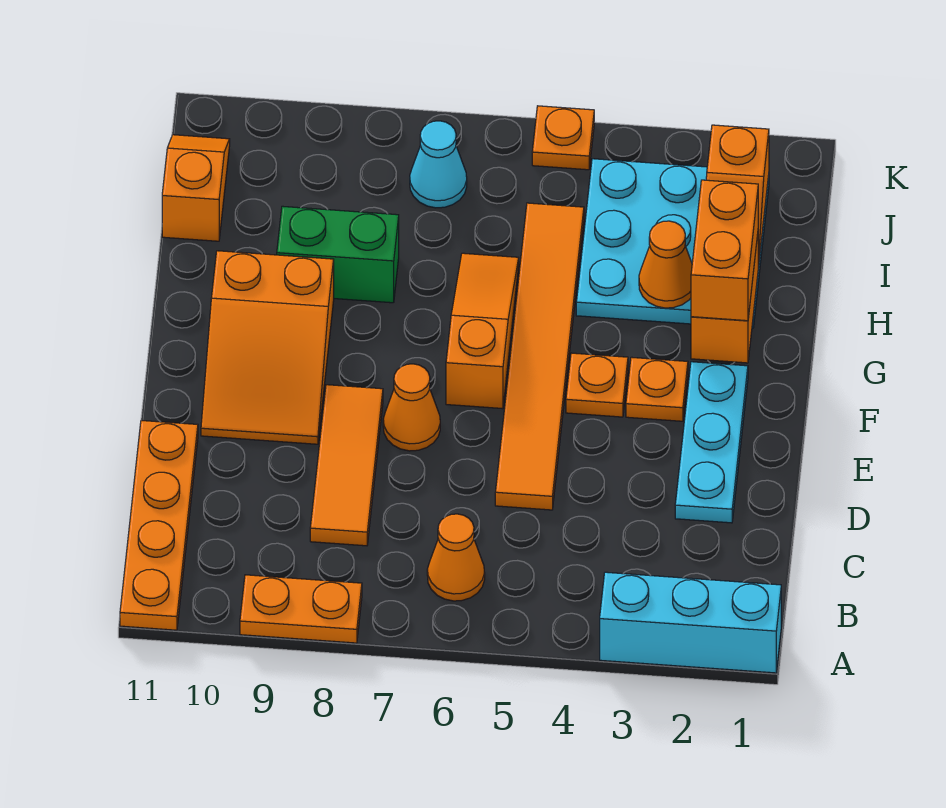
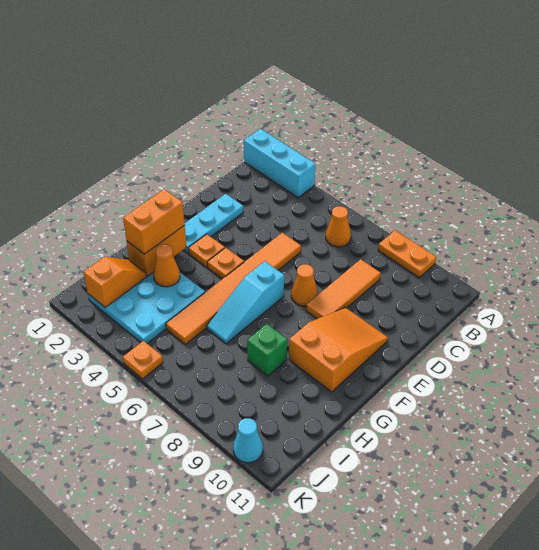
orange 1x4 plate [120,420,198,630] -> none
orange 1x3 slope [446,253,519,409] -> cyan 1x3 slope [207,261,284,344]
green 1x2 brick [277,206,399,303] -> green 1x1 brick [247,324,287,376]
orange 1x2 slope [162,135,230,241] -> none
cyan 1x1 cone [410,121,467,208] -> cyan 1x1 cone moved to [233,418,263,463]

